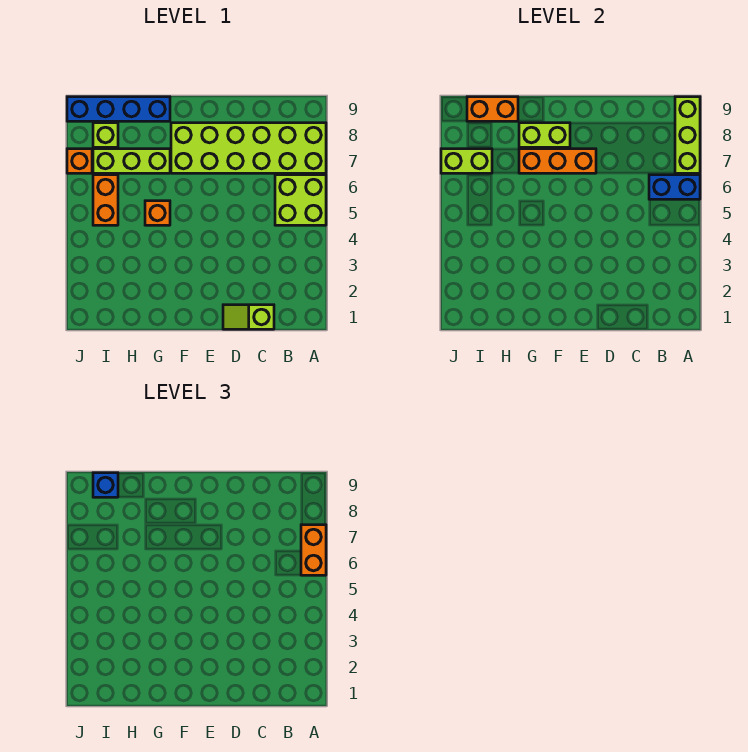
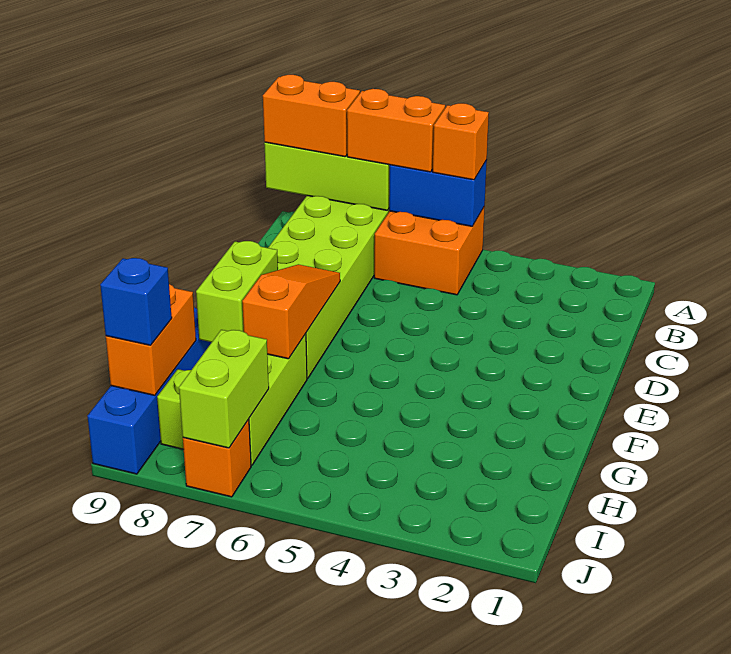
lime 2x2 brick [275,175,326,225] -> orange 2x2 brick [374,206,485,295]
blue 1x2 brick [649,175,700,199] -> blue 1x2 brick turned to [389,160,487,226]
lime 1x2 slope [223,305,274,329] -> none
orange 1x3 brick [519,149,596,173] -> orange 1x3 slope [242,264,340,359]
orange 1x1 brick [145,201,170,225] -> orange 1x1 brick moved to [433,103,489,180]
orange 1x2 brick [93,175,118,225] -> orange 1x2 brick moved to [263,75,360,157]

